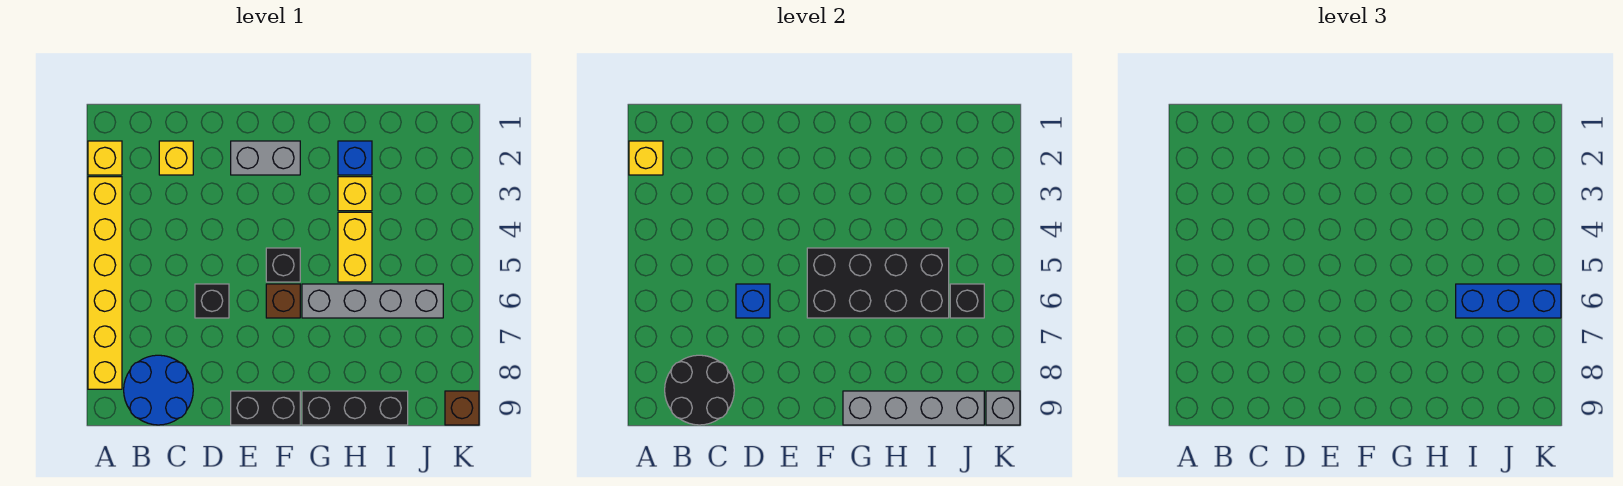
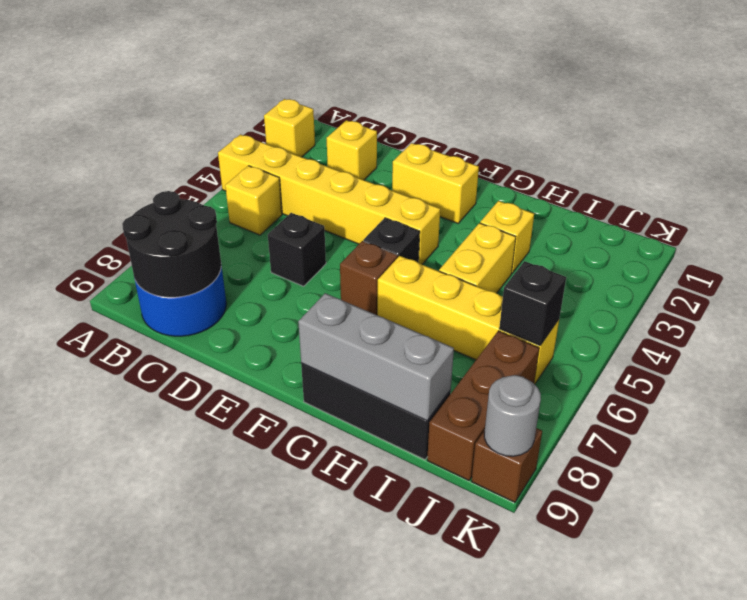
yellow 1x1 brick [629,141,663,175] -> yellow 1x1 brick moved to [225,166,282,235]
yellow 1x6 brick [88,177,122,389] -> yellow 1x6 brick turned to [218,134,440,264]
blue 1x1 brick [736,284,770,318] -> none
grey 1x2 brick [231,141,300,175] -> yellow 1x2 brick [392,143,479,223]
black 1x2 brick [231,391,300,425] -> none
black 2x4 brick [807,248,949,318] -> none
grey 1x4 brick [302,284,443,318] -> yellow 1x4 brick [378,256,559,384]
grey 1x4 brick [843,391,984,425] -> grey 1x3 brick [298,293,454,421]
blue 1x1 brick [338,141,372,175] -> none
blue 1x3 brick [1456,284,1561,318] -> none
none -> brown 1x3 brick [427,331,539,480]
grey 1x1 brick [986,391,1020,425] -> grey 1x1 round brick [484,375,541,456]

